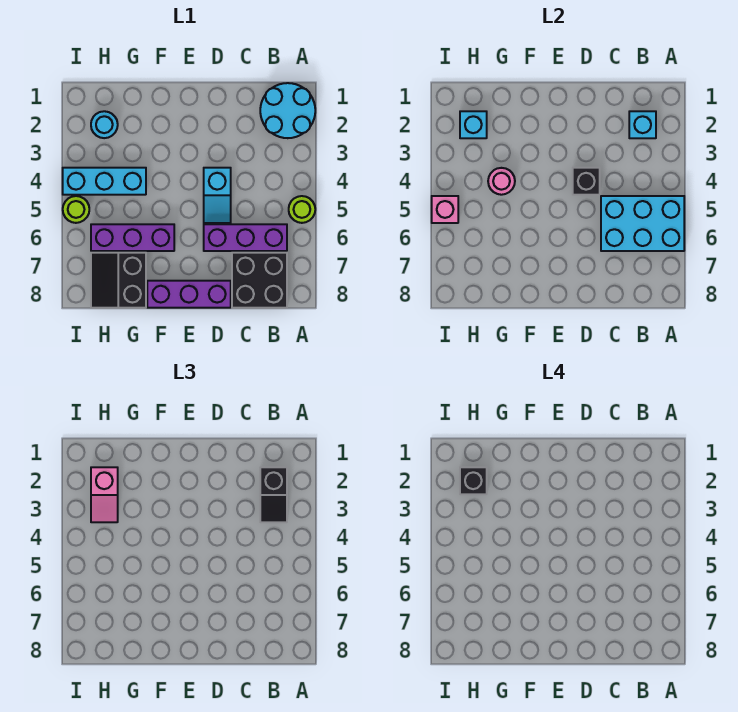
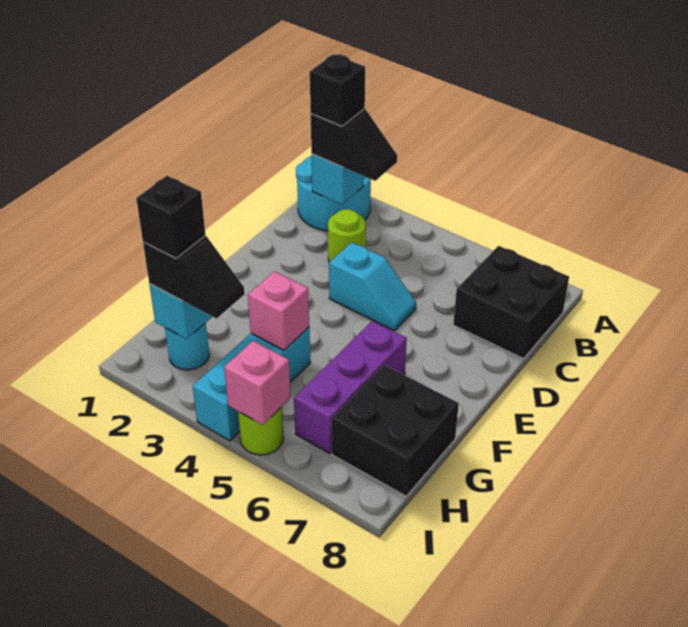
lime 1x1 round brick [289,196,315,223] -> lime 1x1 round brick moved to [328,209,366,262]
cyan 2x3 brick [601,196,684,251] -> none
purple 1x3 brick [204,224,287,251] -> none
black 1x1 brick [573,168,600,195] -> black 1x1 brick moved to [310,54,365,126]
purple 1x3 brick [147,281,231,308] -> none
pink 1x1 round brick [488,168,515,195] -> pink 1x1 brick [248,271,309,350]
black 2x2 slope [91,253,146,308] -> black 2x2 brick [331,365,459,496]
pink 1x2 slope [91,467,118,522] -> black 1x2 slope [143,236,245,318]

